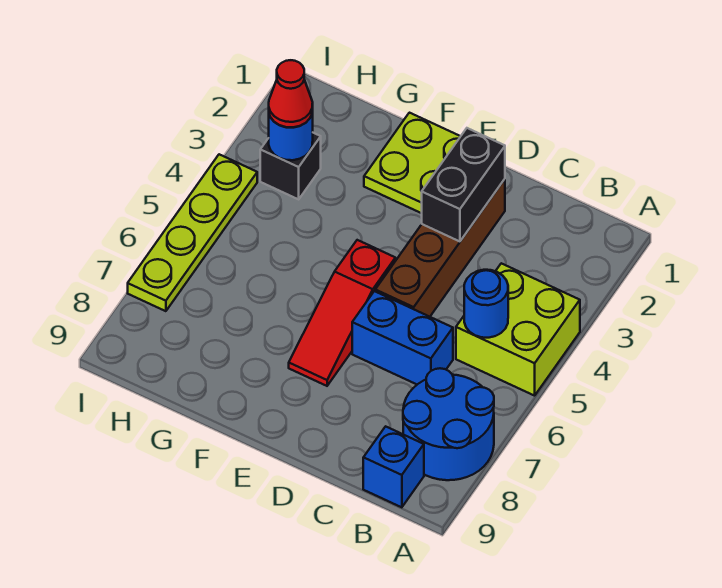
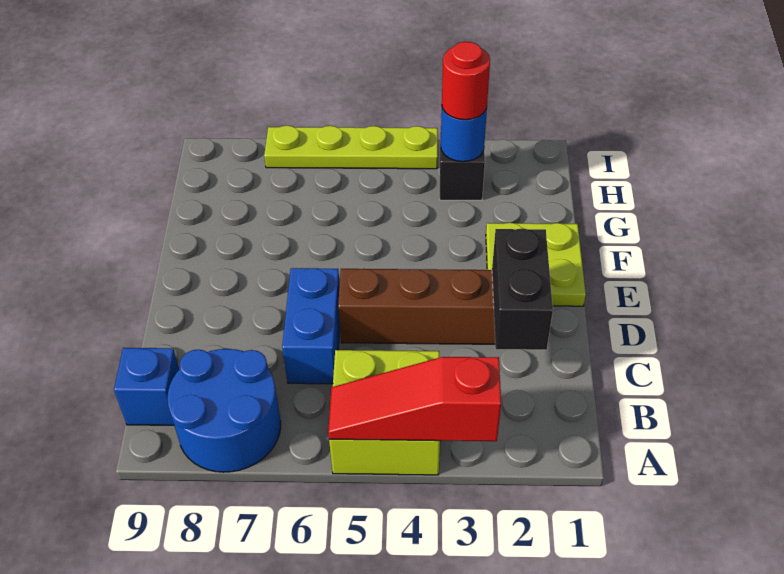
blue 1x1 round brick [464,270,508,338] -> none
black 1x2 brick [422,128,505,241] -> black 1x2 brick turned to [492,229,553,350]
red 1x3 slope [289,240,395,386] -> red 1x3 slope moved to [328,357,501,441]
red 1x1 cone [269,60,313,127] -> red 1x1 round brick [442,42,490,120]

